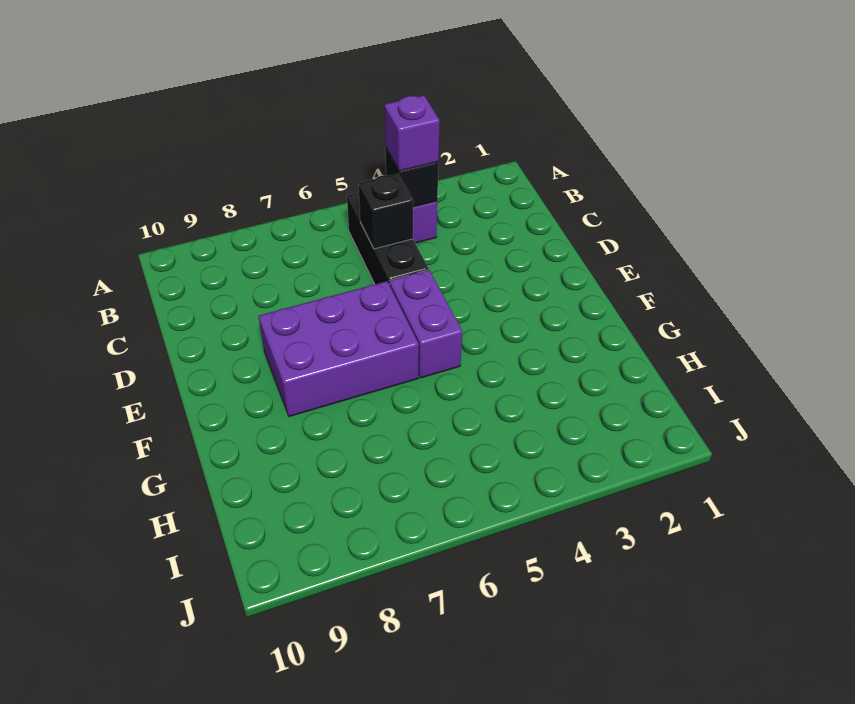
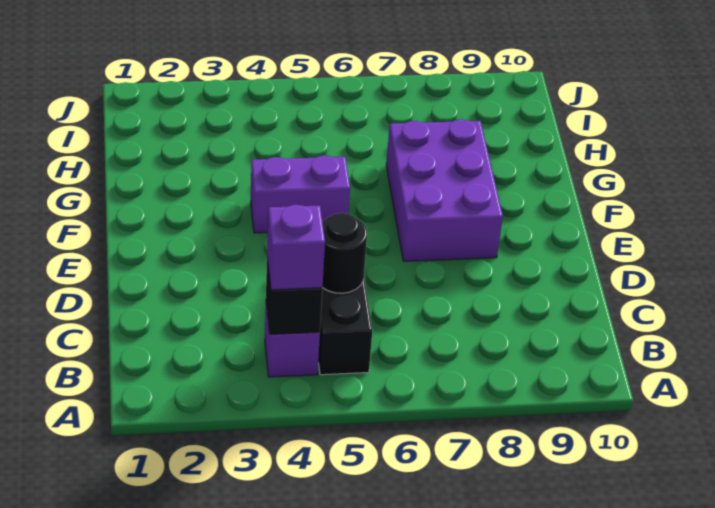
black 1x1 brick [358,174,413,249] -> black 1x1 round brick [322,213,367,293]
purple 1x2 brick [389,270,462,378] -> purple 1x2 brick turned to [251,155,350,233]
purple 2x3 brick [258,281,419,417] -> purple 2x3 brick turned to [386,119,503,261]

